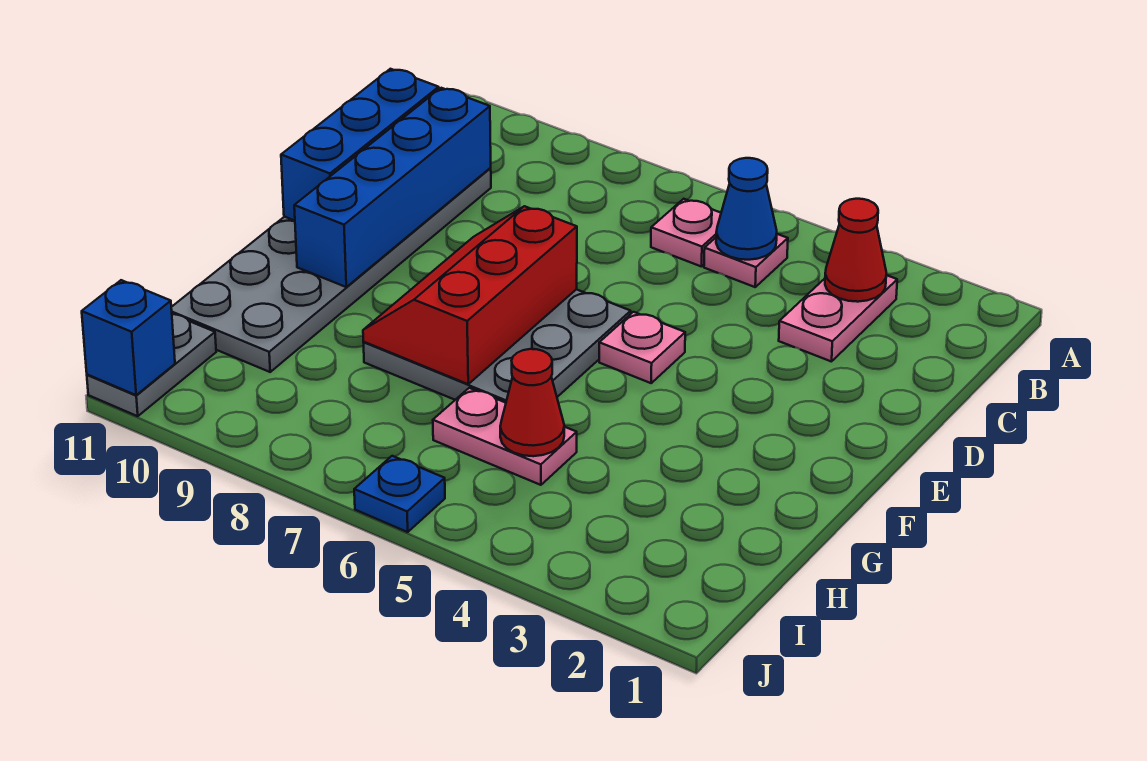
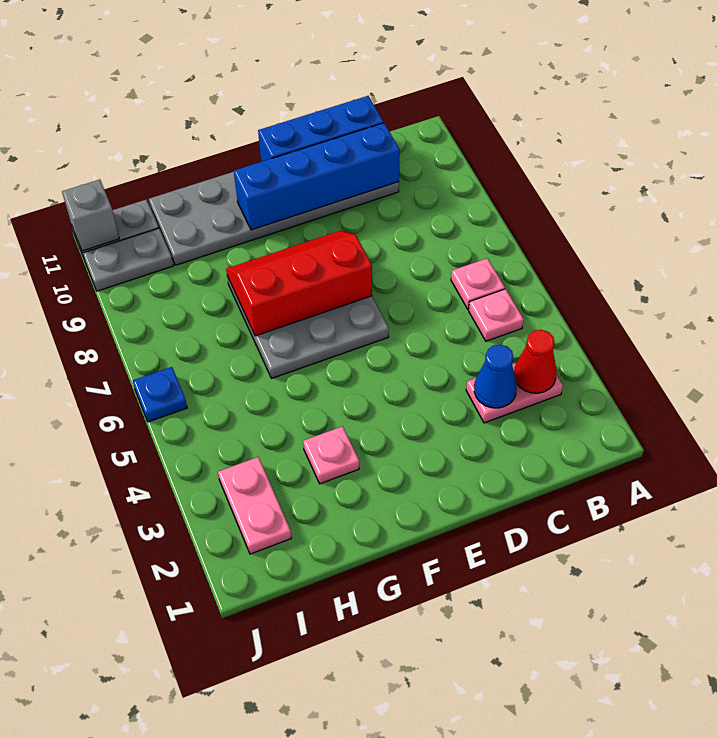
blue 1x1 cone [716,158,777,260] -> blue 1x1 cone moved to [474,345,517,408]
pink 1x1 plate [599,312,685,383] -> pink 1x1 plate moved to [303,426,359,484]
pink 1x2 plate [433,388,577,485] -> pink 1x2 plate moved to [218,457,291,554]
red 1x1 cone [500,349,564,456] -> none
none -> grey 1x2 plate [83,228,173,291]
blue 1x1 brick [82,280,175,395] -> grey 1x1 brick [62,180,119,251]

